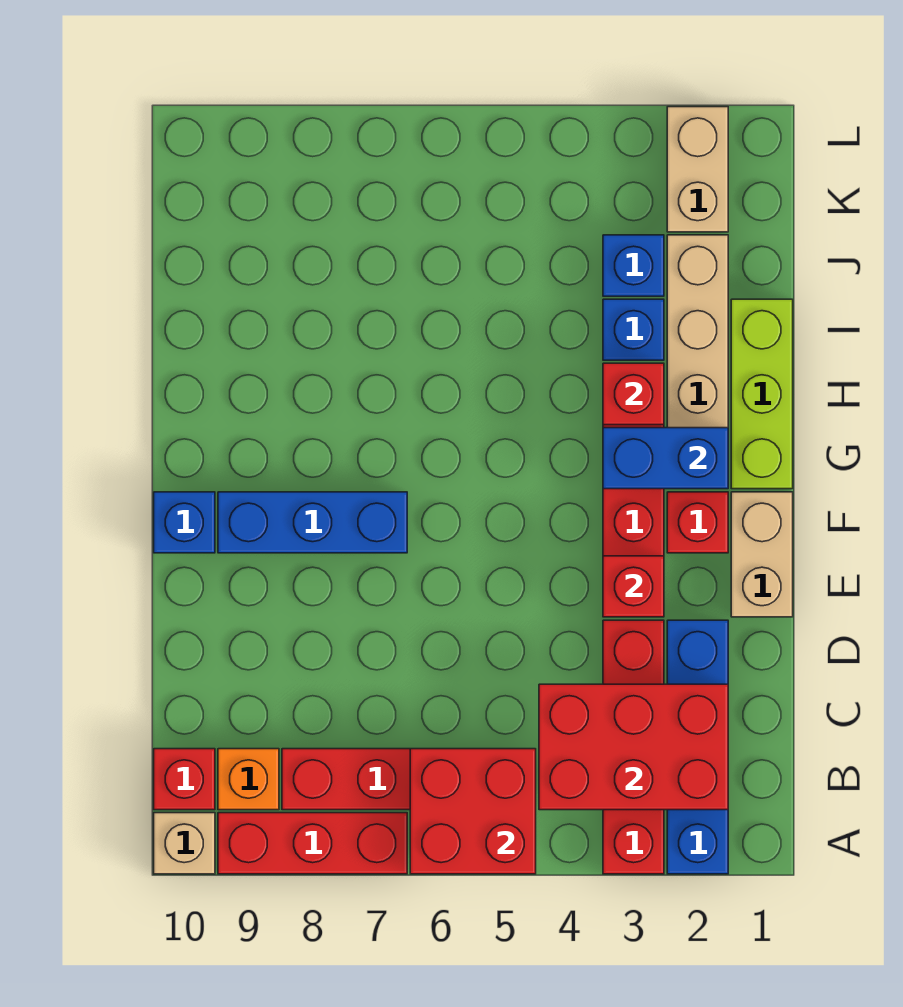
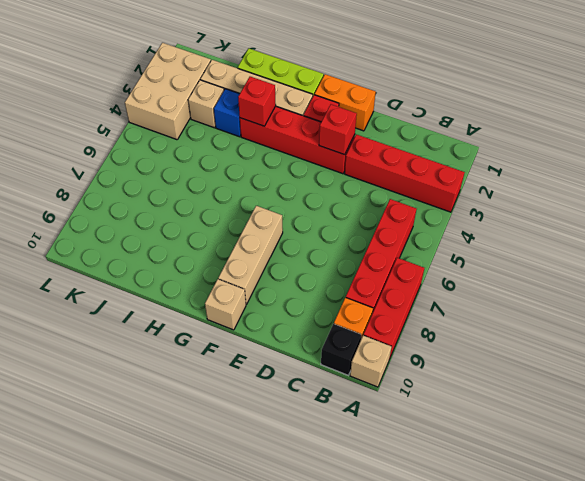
blue 1x4 brick [667,620,728,874] -> none
red 2x2 brick [410,749,536,874] -> none
red 2x3 brick [539,684,728,810] -> none
red 1x1 brick [154,749,215,810] -> black 1x1 brick [321,324,361,375]
tan 1x2 brick [731,492,793,617] -> orange 1x2 brick [315,74,376,131]
blue 1x3 brick [218,492,407,553] -> tan 1x3 brick [218,206,283,304]
blue 1x1 brick [154,492,215,553] -> tan 1x1 brick [205,279,246,330]
blue 1x2 brick [603,428,728,489] -> none
blue 1x1 brick [603,235,664,296] -> tan 1x1 brick [188,80,224,128]
tan 1x2 brick [667,107,728,232] -> tan 2x3 brick [125,43,211,140]

